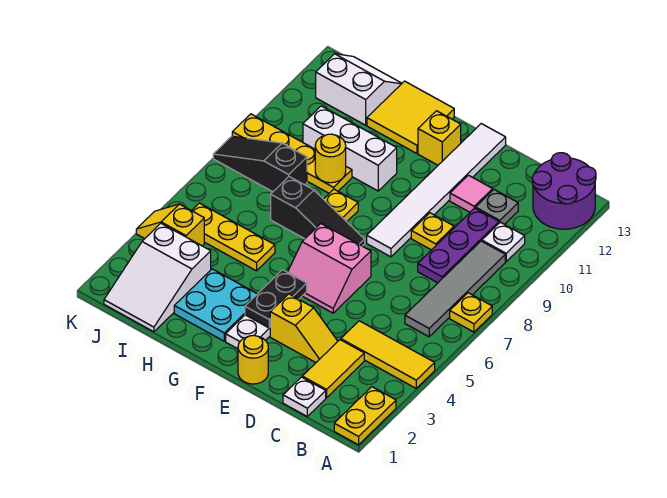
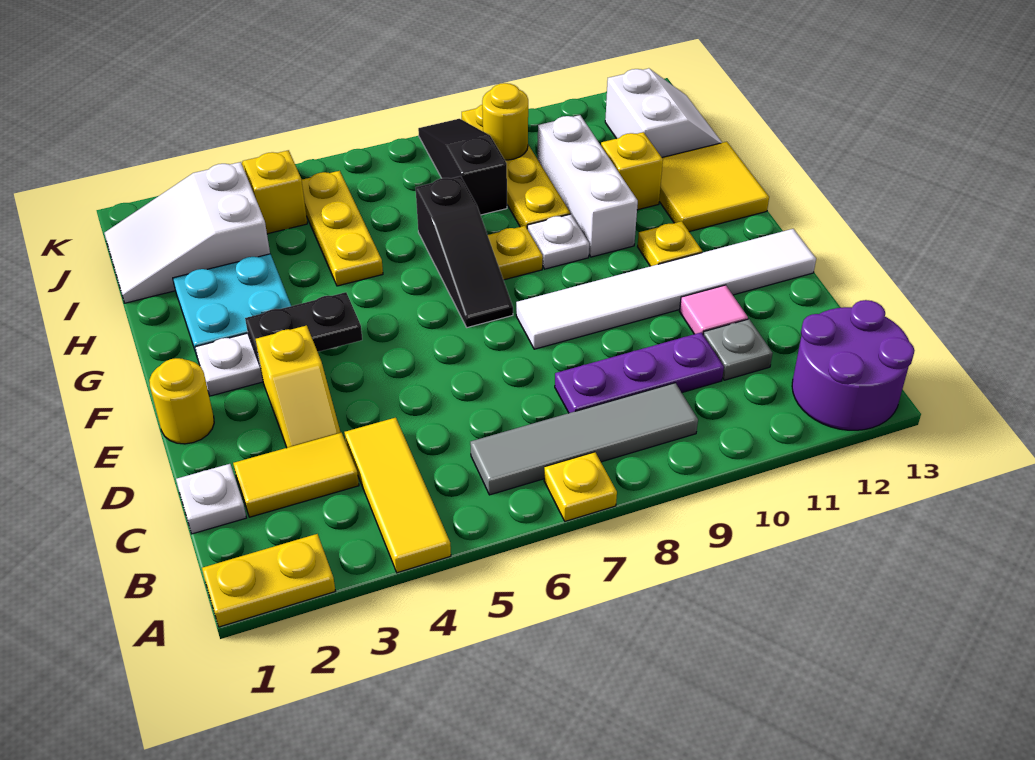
white 1x1 plate [482,222,525,262] -> white 1x1 plate moved to [527,214,589,269]
yellow 1x1 plate [411,213,454,250] -> yellow 1x1 plate moved to [638,221,702,266]
pink 2x2 slope [288,224,371,313] -> none
yellow 1x1 brick [418,111,461,165] -> yellow 1x1 brick moved to [601,132,663,210]
yellow 1x1 round brick [315,134,346,183] -> yellow 1x1 round brick moved to [482,83,528,160]

